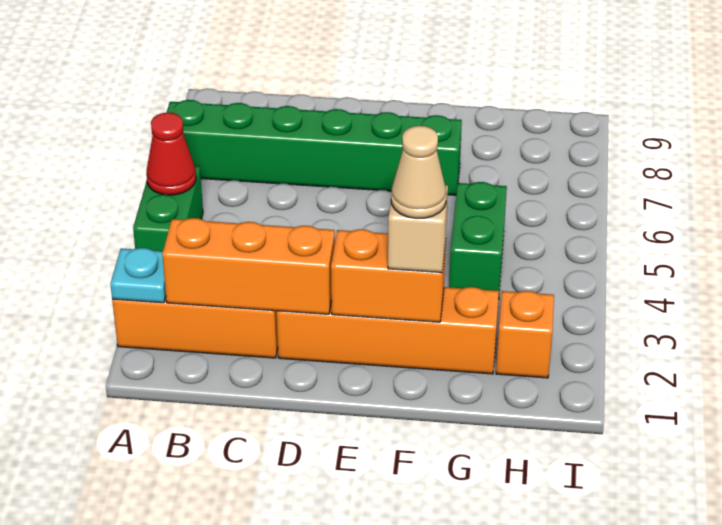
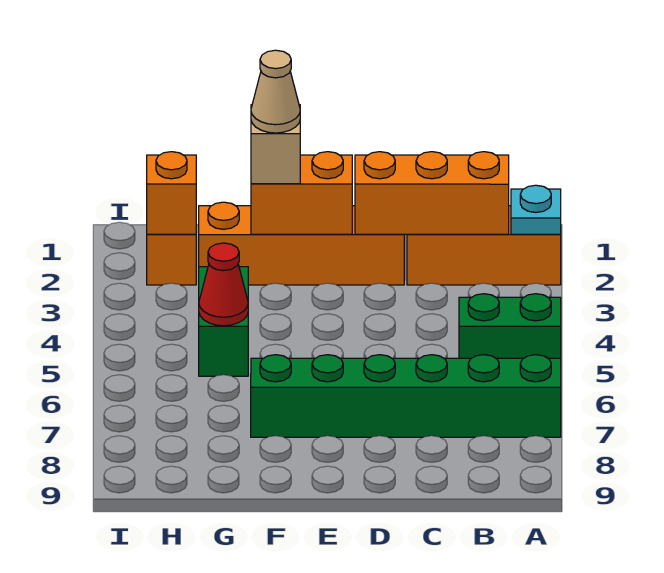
green 1x2 brick [133,166,203,251] -> green 1x2 brick turned to [459,294,561,358]
red 1x1 cone [146,113,196,195] -> red 1x1 cone moved to [199,243,248,326]
none -> orange 1x1 brick [147,152,196,234]

